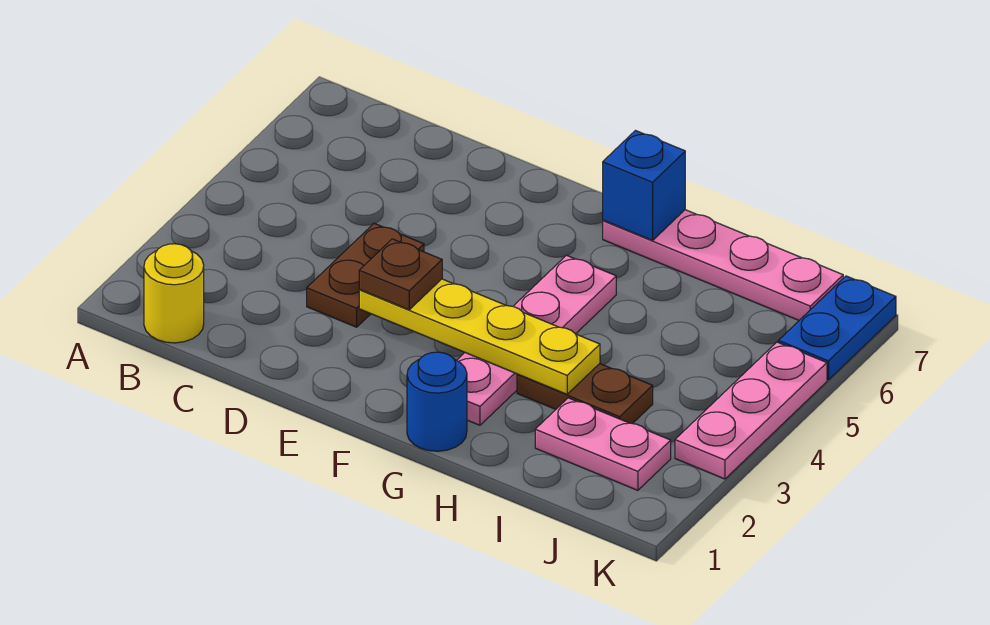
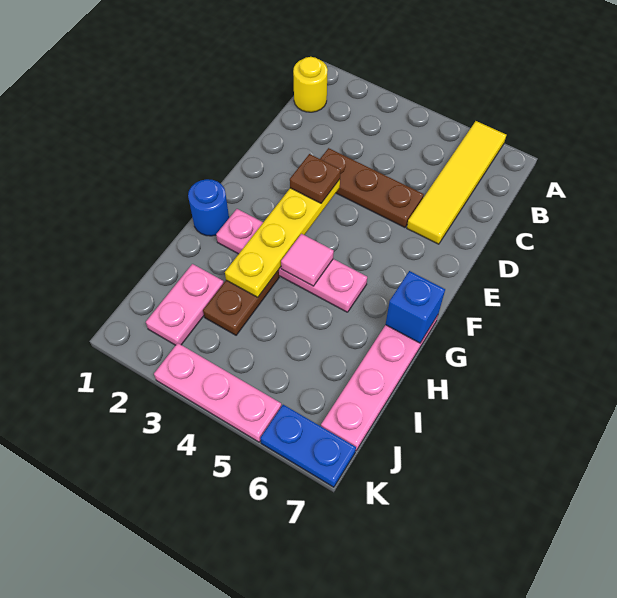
none -> yellow 1x4 tile [407,121,506,244]
brown 1x2 plate [307,223,424,327] -> brown 1x3 plate [320,148,424,227]
none -> pink 1x1 tile [281,234,334,286]

